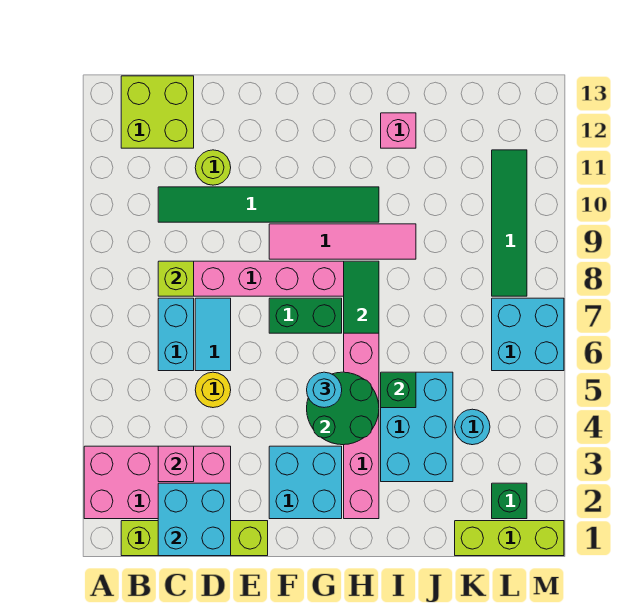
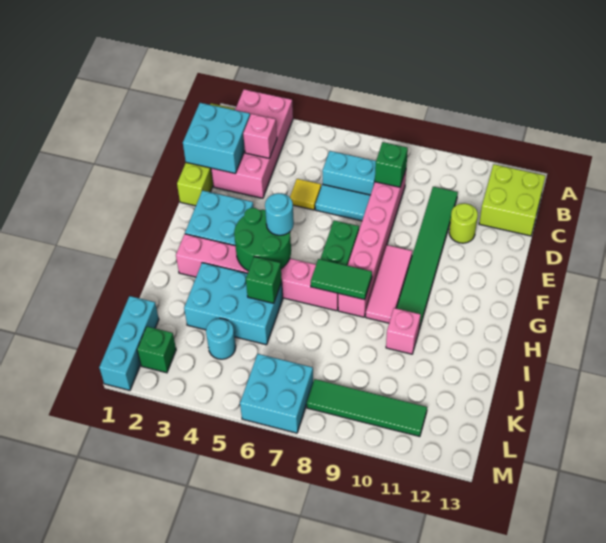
lime 1x1 brick [158,261,194,296] -> green 1x1 brick [375,142,408,187]
yellow 1x1 round brick [195,372,231,408] -> yellow 1x1 tile [290,179,321,210]
pink 1x4 tile [269,224,416,259] -> pink 1x3 tile [366,245,412,323]
pink 1x1 brick [381,113,416,148] -> pink 1x1 brick moved to [386,308,421,354]
lime 1x3 brick [455,521,564,556] -> cyan 1x3 brick [99,296,159,390]

